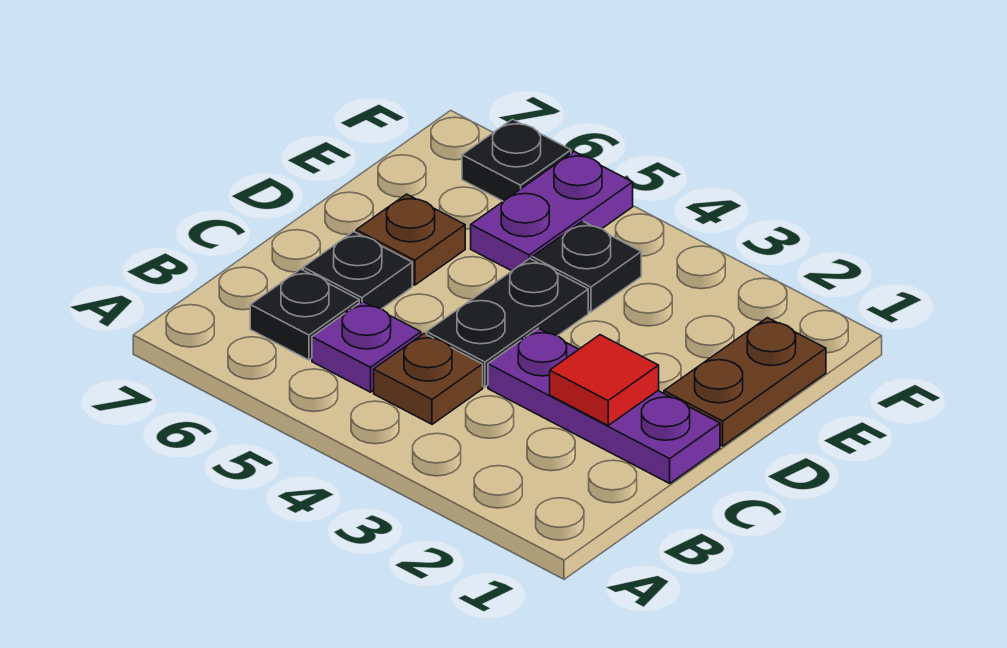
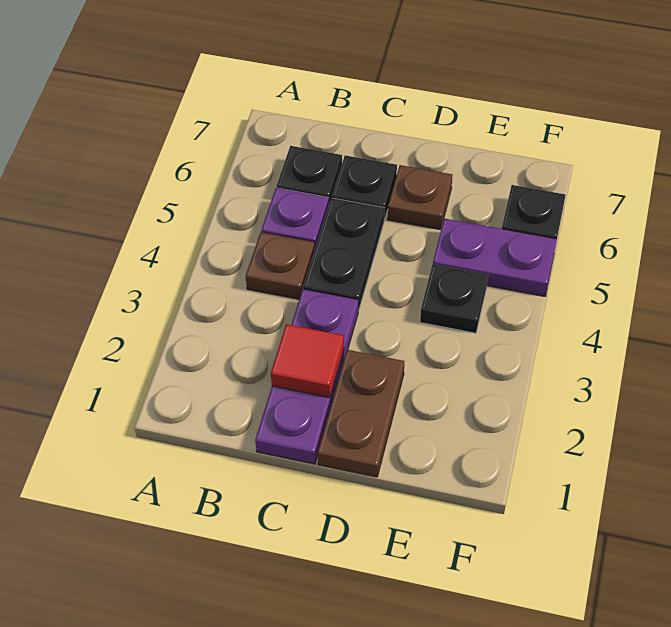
black 1x2 plate [426,259,588,387] -> black 1x2 plate turned to [303,198,385,311]
brown 1x2 plate [664,318,826,446] -> brown 1x2 plate turned to [318,350,404,477]

